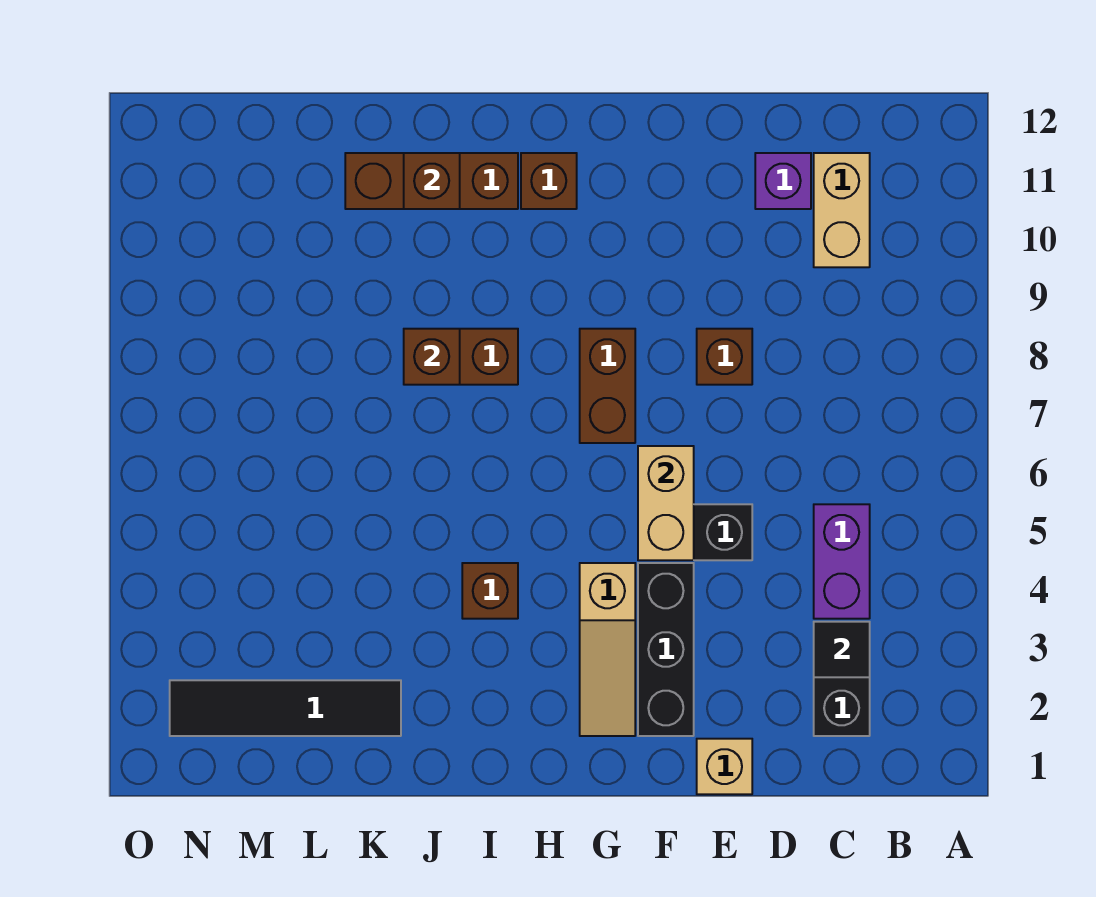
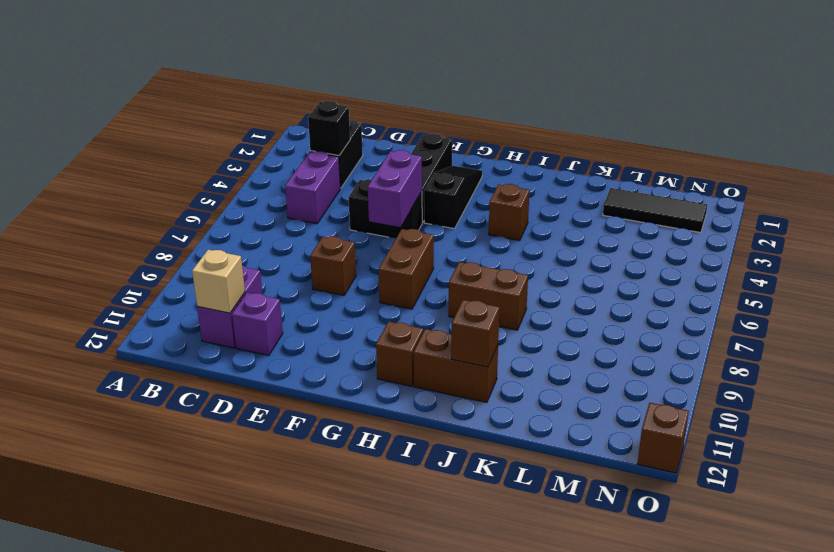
black 1x1 tile [814,622,870,677] -> black 1x1 brick [308,101,350,155]
tan 1x2 brick [814,153,870,267] -> purple 1x2 brick [197,266,262,348]
tan 1x1 brick [697,739,752,794] -> tan 1x1 brick moved to [192,250,245,313]
tan 1x2 brick [638,446,694,560] -> purple 1x2 brick [368,150,422,227]
tan 1x3 slope [580,563,635,736] -> black 1x3 slope [424,166,482,229]
brown 1x3 brick [345,153,518,209] -> brown 1x2 brick [413,329,498,403]
brown 1x1 brick [404,329,460,385] -> brown 1x1 brick moved to [637,403,689,473]
black 1x4 tile [170,680,401,736] -> black 1x3 tile [603,188,707,233]

